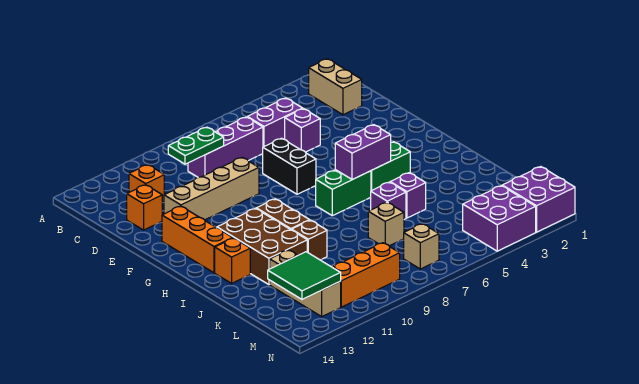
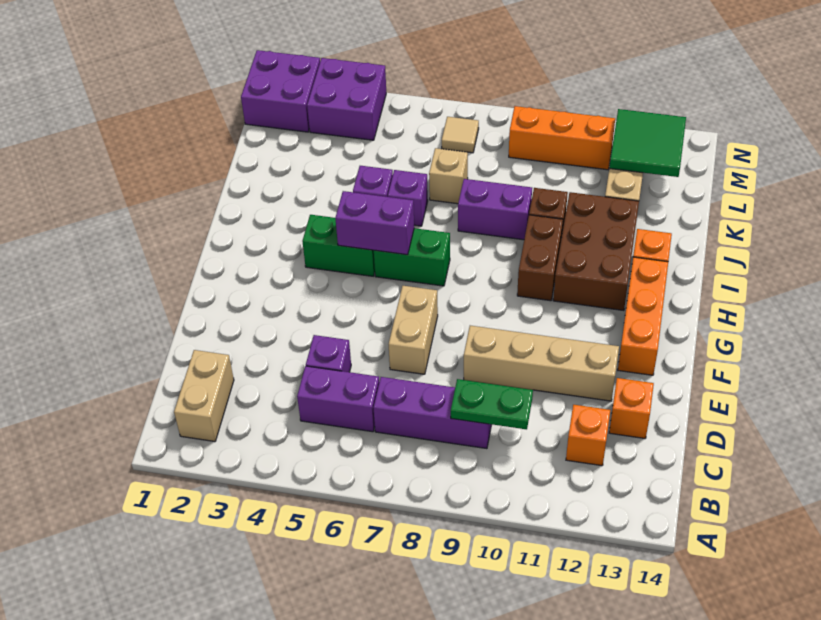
black 1x2 brick [263,138,316,194] -> tan 1x2 brick [389,286,438,374]
none -> purple 1x2 brick [458,179,532,240]
tan 1x1 brick [404,224,439,269] -> tan 1x1 tile [442,117,479,153]

